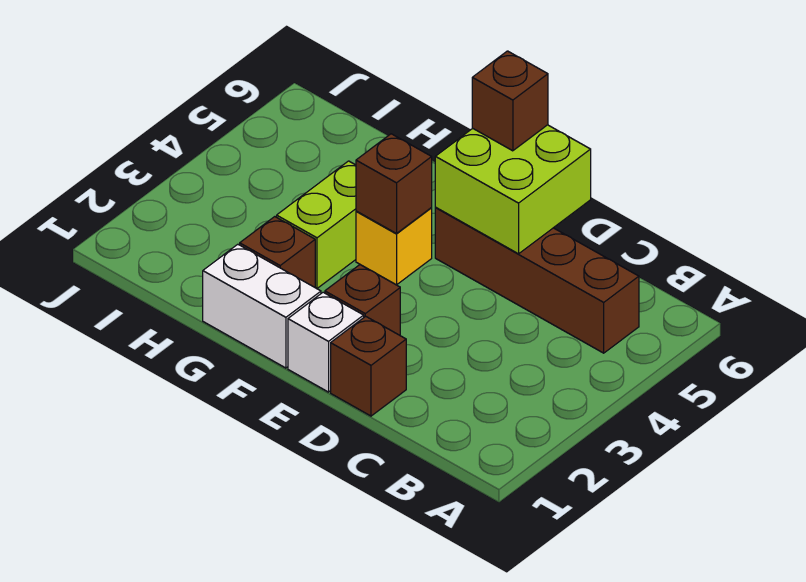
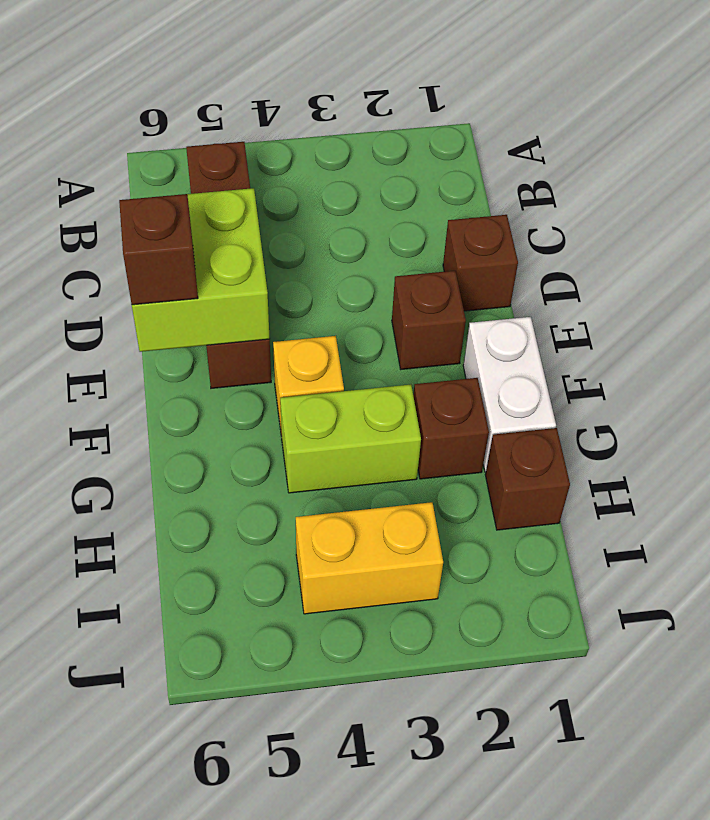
white 1x1 brick [288,292,364,392] -> none
brown 1x1 brick [356,134,432,234] -> brown 1x1 brick moved to [485,428,570,530]
none -> yellow 1x2 brick [296,502,443,614]

